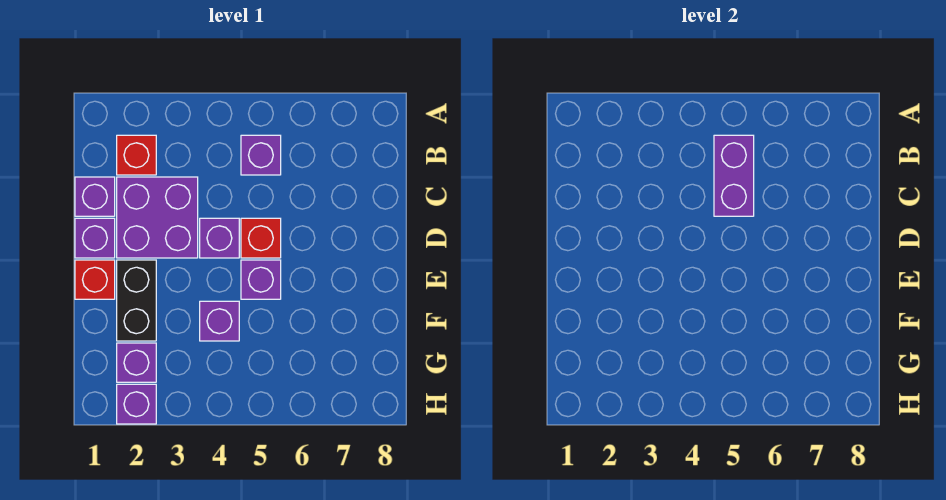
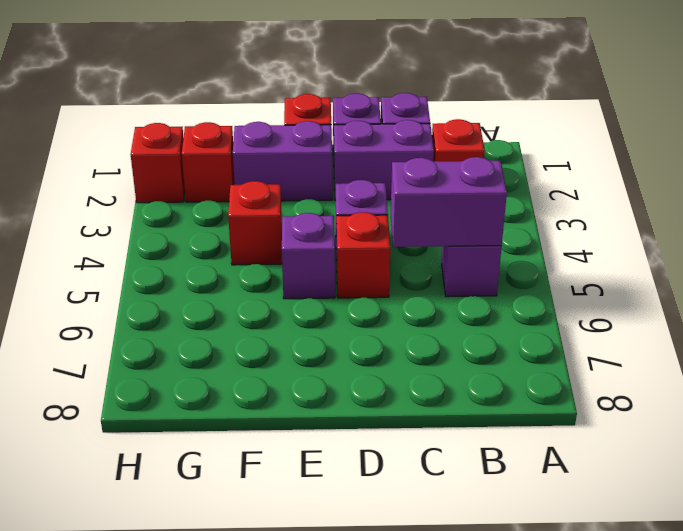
purple 2x2 brick [117,177,198,258] -> purple 1x2 brick [334,120,434,200]
black 1x2 brick [117,260,156,341] -> purple 1x2 brick [233,121,332,201]
purple 1x1 brick [200,301,239,341] -> red 1x1 brick [228,181,282,265]
purple 1x1 brick [117,343,156,382] -> red 1x1 brick [182,122,235,202]
purple 1x1 brick [117,384,156,424] -> red 1x1 brick [131,123,185,203]

